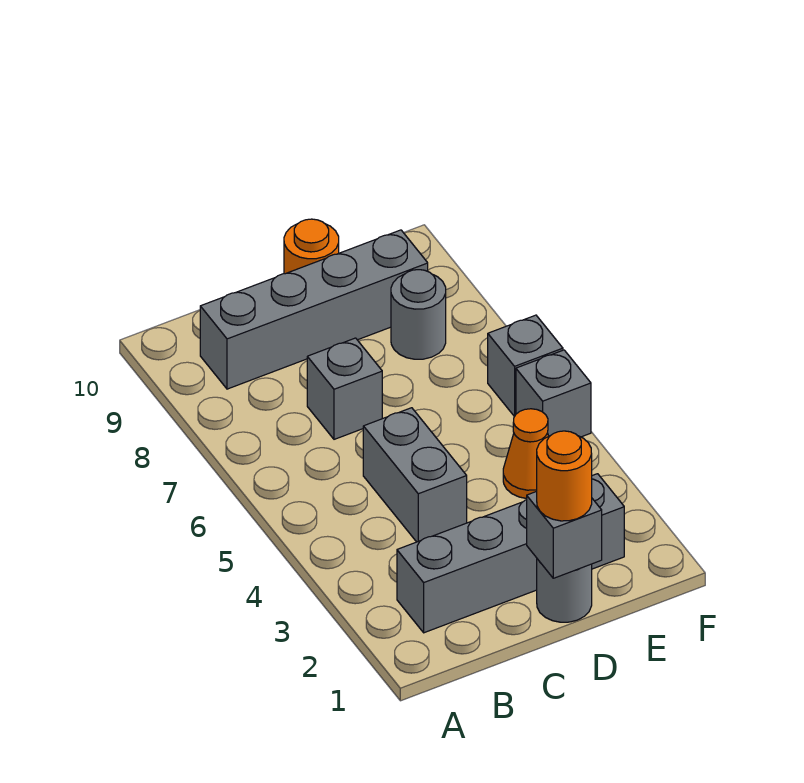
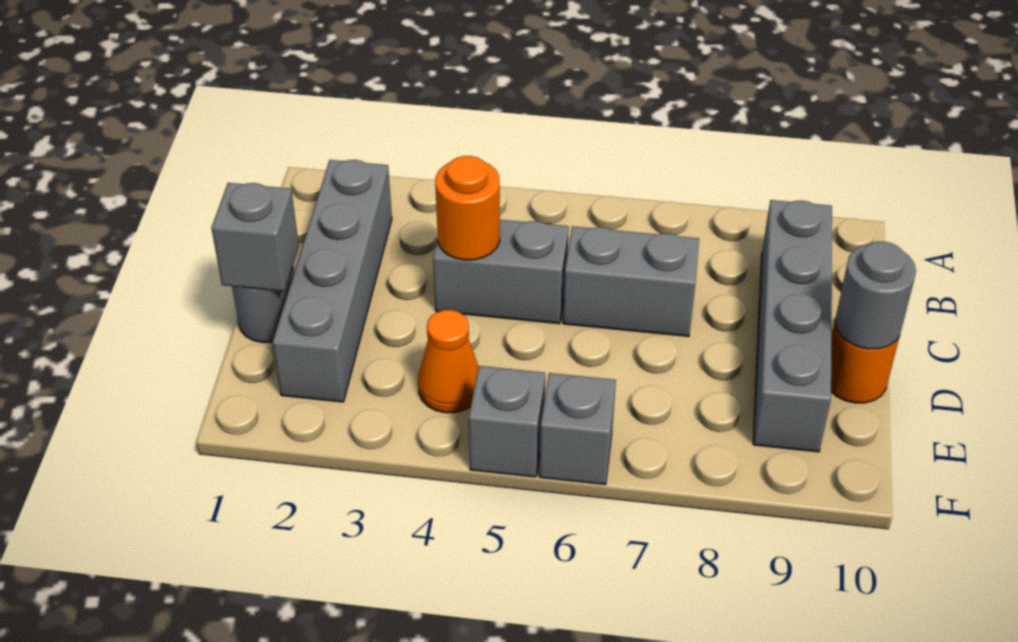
grey 1x1 brick [307,338,382,439] -> grey 1x2 brick [563,226,699,336]
orange 1x1 round brick [537,431,592,521] -> orange 1x1 round brick moved to [435,156,500,260]
grey 1x1 round brick [391,270,446,359] -> grey 1x1 round brick moved to [835,242,916,349]

